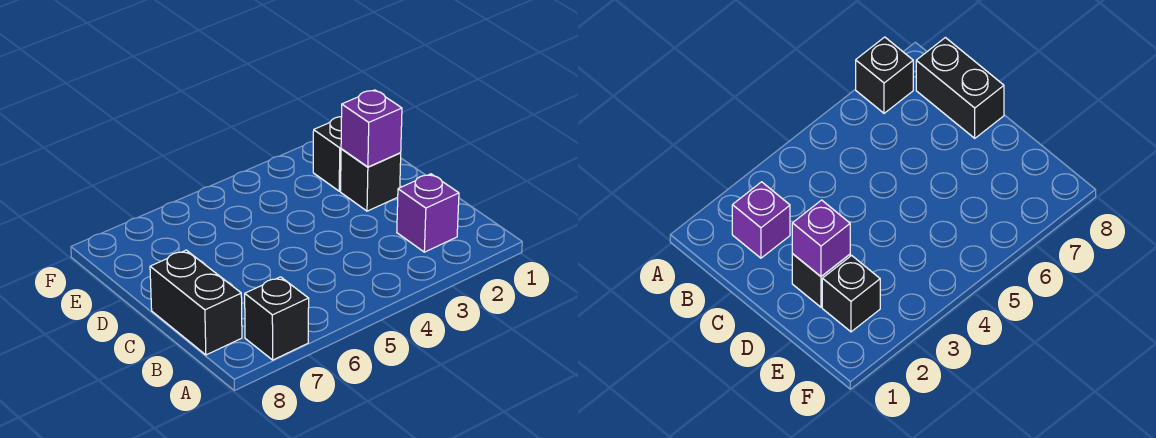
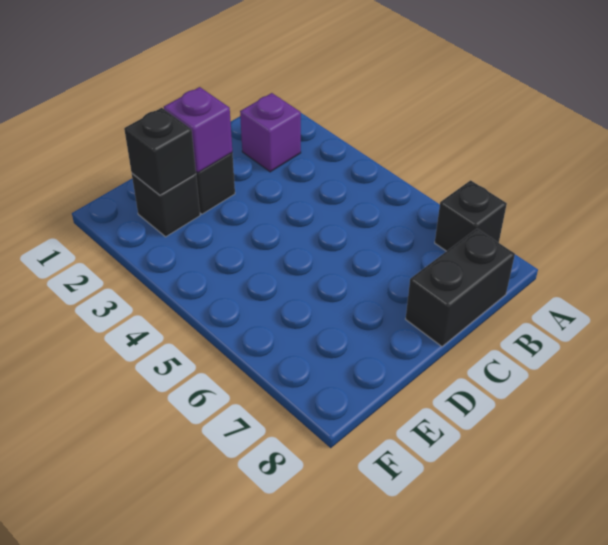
none -> black 1x1 brick [124,108,196,195]

